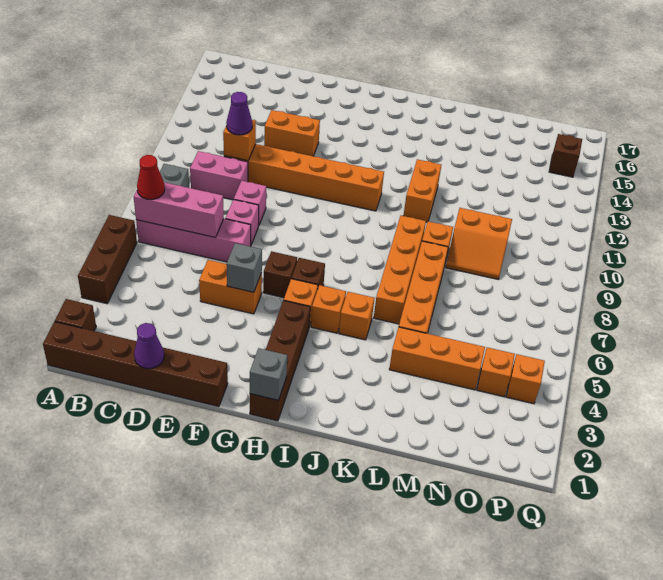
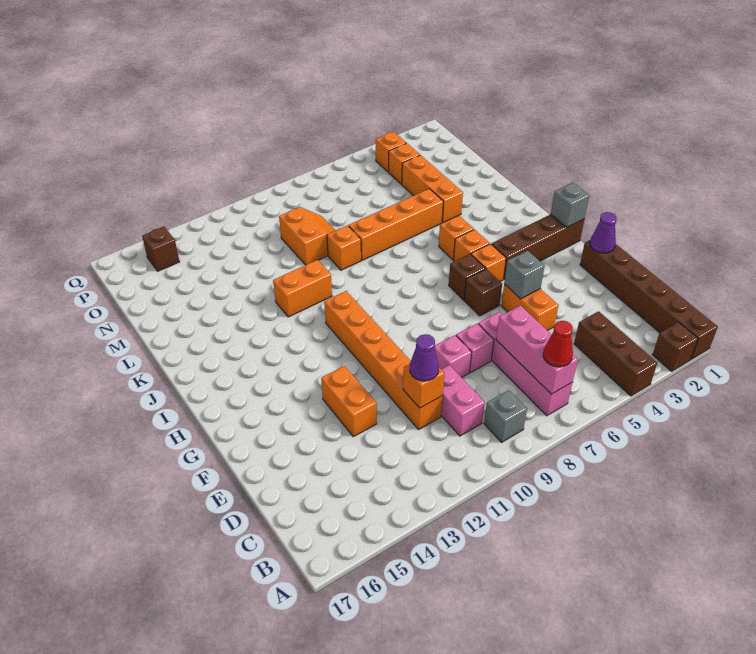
brown 1x3 brick [78,215,137,304] -> brown 1x3 brick turned to [574,311,657,396]
purple 1x1 cone [134,323,164,369] -> purple 1x1 cone moved to [590,212,617,253]
orange 1x4 brick [374,216,426,324] -> none

